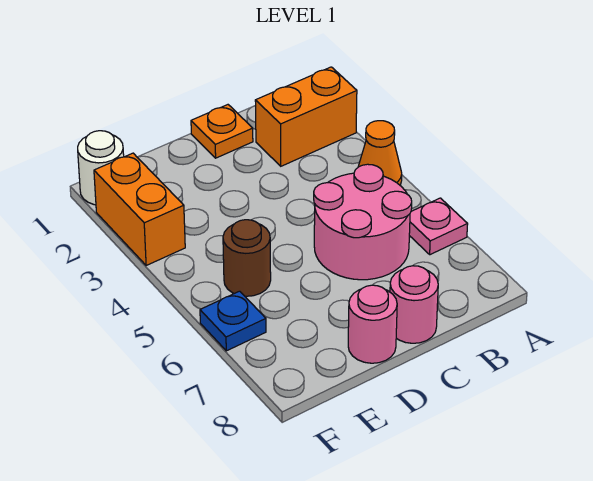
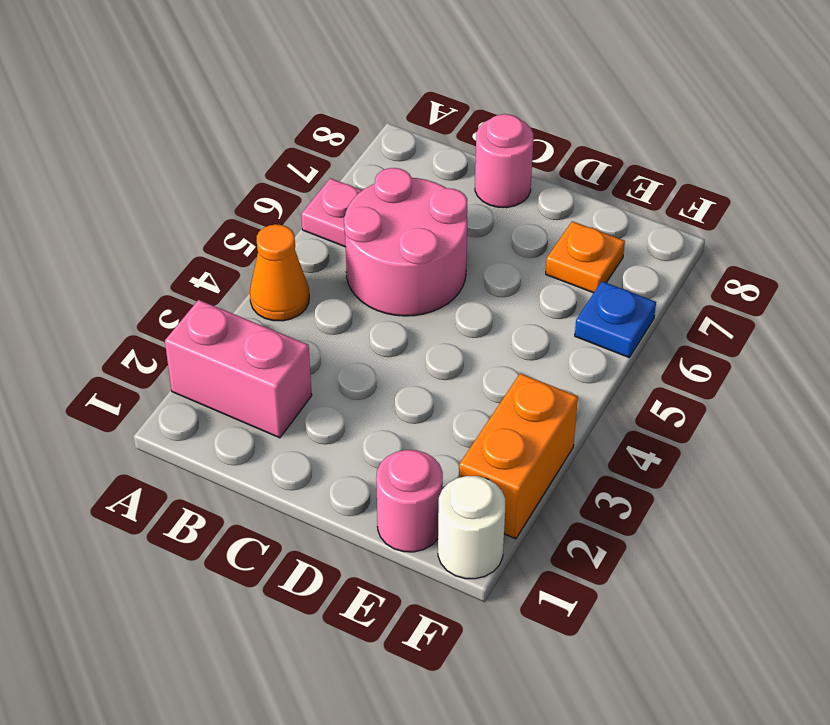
orange 1x2 brick [255,67,357,166] -> pink 1x2 brick [165,300,312,438]
orange 1x1 plate [191,105,253,158] -> orange 1x1 plate moved to [546,221,625,293]
pink 1x1 round brick [348,285,397,363] -> pink 1x1 round brick moved to [376,450,443,552]
brown 1x1 round brick [223,220,271,296] -> none

